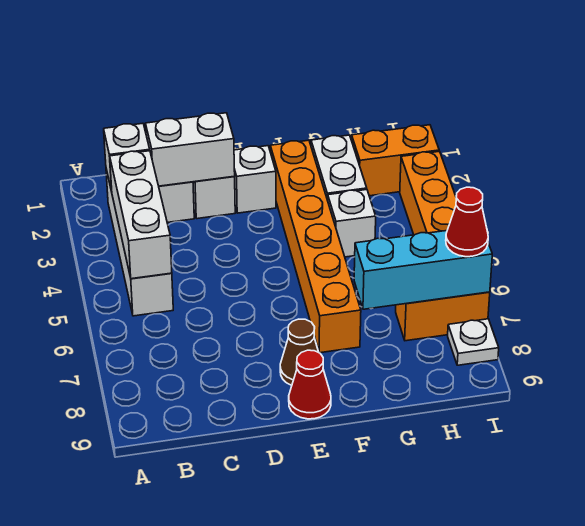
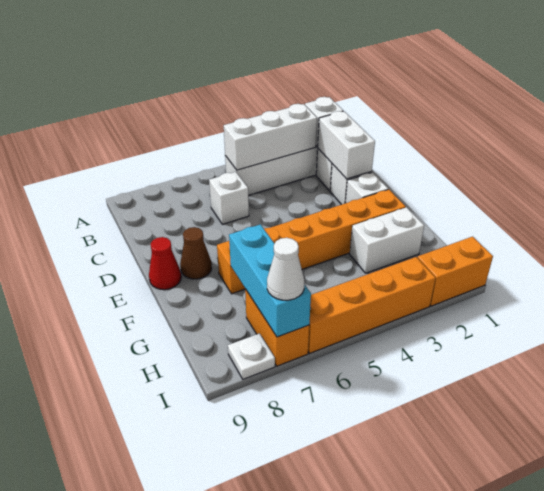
white 1x1 brick [328,190,376,257] -> white 1x1 brick moved to [209,172,249,224]
orange 1x2 brick [352,125,439,196] -> orange 1x2 brick turned to [418,237,493,306]
red 1x1 cone [446,187,488,257] -> white 1x1 cone [267,238,304,300]

